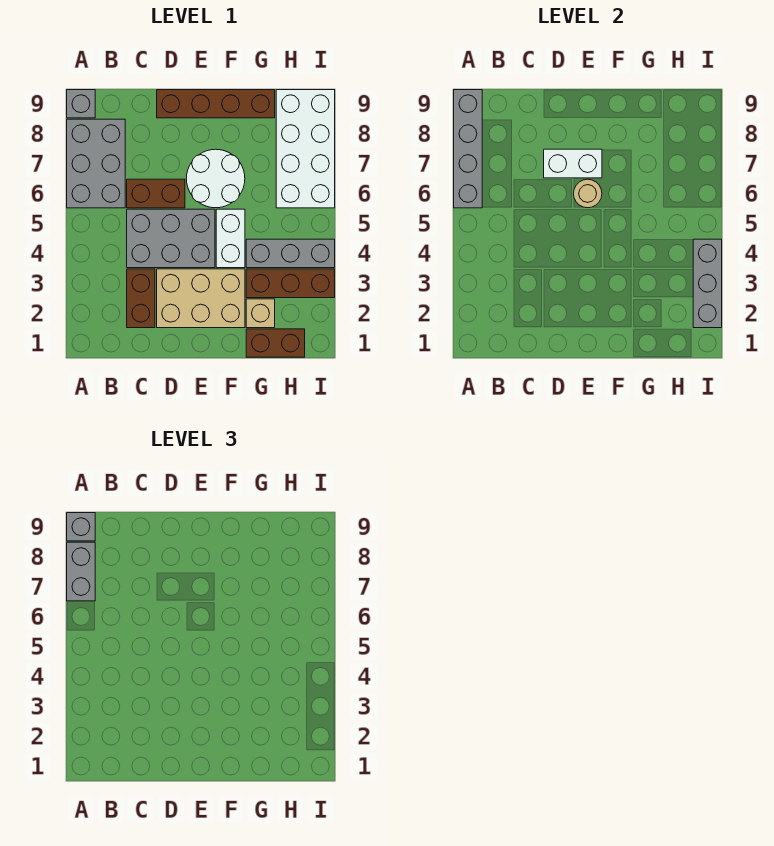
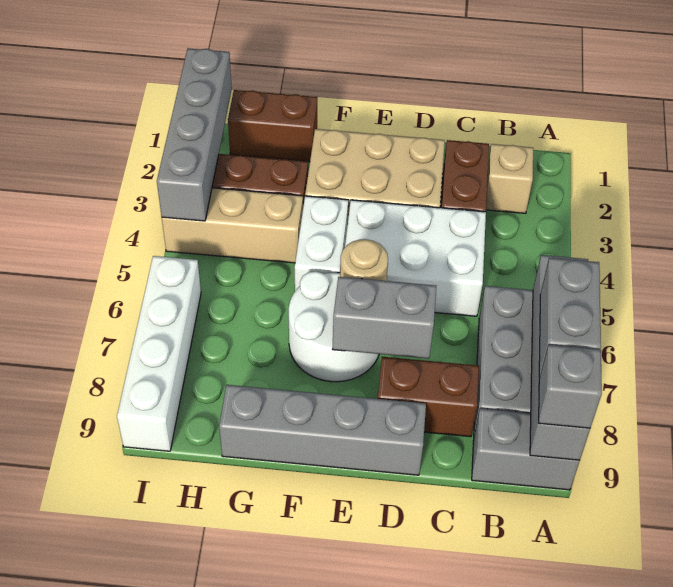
grey 1x1 brick [67,90,95,118] -> grey 1x2 brick [472,409,580,490]
grey 2x3 brick [127,209,215,268] -> white 2x3 brick [345,200,486,316]
brown 1x2 brick [127,179,185,208] -> brown 1x2 brick moved to [378,357,479,437]
white 1x2 brick [544,149,602,178] -> grey 1x2 brick [333,277,436,359]
brown 1x4 brick [157,90,275,118] -> grey 1x4 brick [219,385,426,475]
tan 1x1 brick [246,299,275,328] -> tan 1x1 brick moved to [486,144,533,213]
grey 1x3 brick [246,239,335,268] -> tan 1x3 brick [162,188,303,263]
white 2x4 brick [276,90,335,208] -> white 1x4 brick [117,256,201,451]
grey 1x3 brick [693,239,722,328] -> grey 1x4 brick [157,48,232,221]

